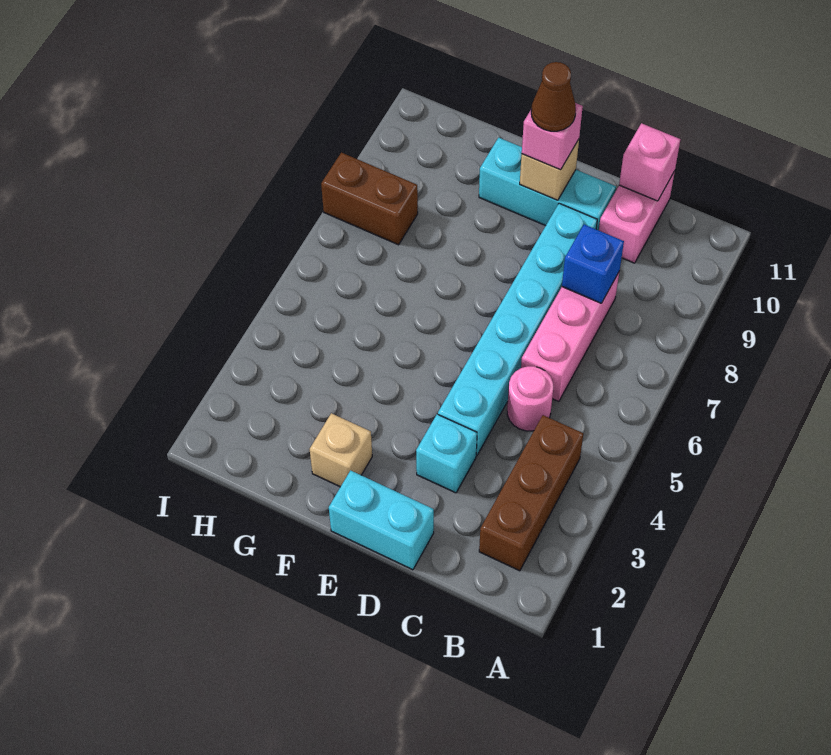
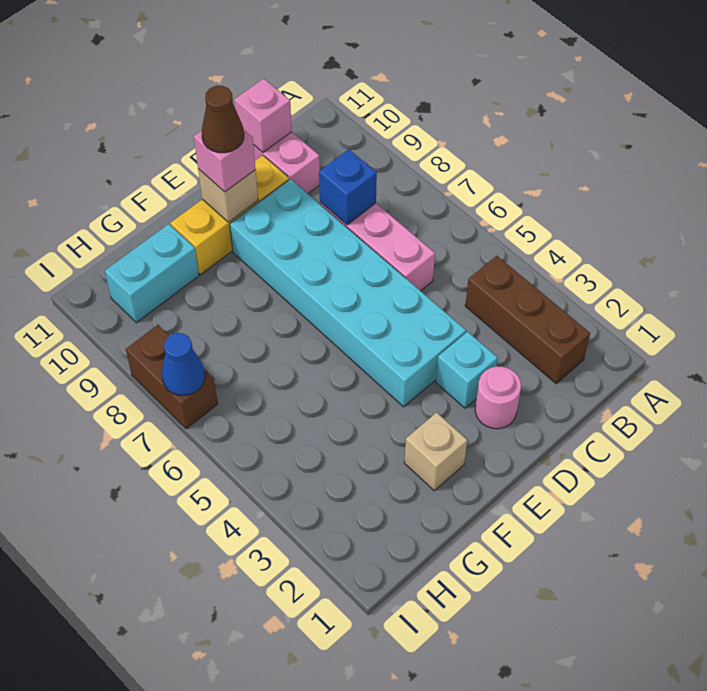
pink 1x1 round brick [507,366,553,431] -> pink 1x1 round brick moved to [475,366,521,429]
cyan 1x2 brick [329,470,434,570] -> cyan 1x2 brick moved to [105,224,199,323]
cyan 1x6 brick [438,203,597,456] -> cyan 2x6 brick [230,179,466,407]
cyan 1x3 brick [479,138,616,230] -> yellow 1x3 brick [170,155,289,274]
brown 1x2 brick [321,152,418,245] -> brown 1x2 brick turned to [126,325,218,429]
none -> blue 1x1 cone [162,333,205,395]

